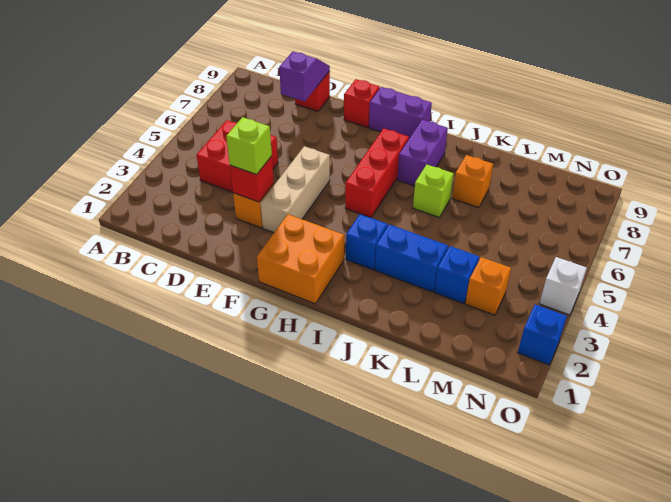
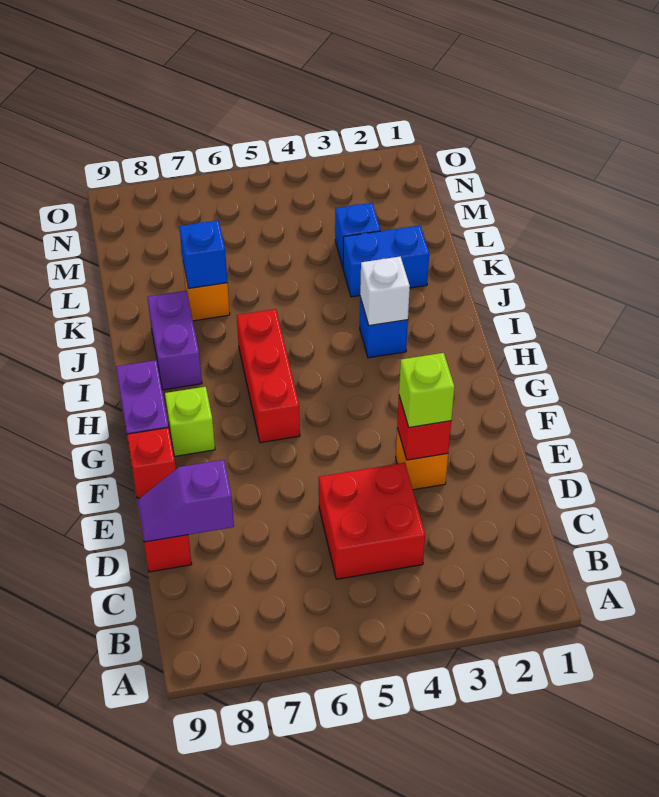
tan 1x3 brick [261,146,330,233] -> none
orange 2x2 brick [257,214,344,304] -> none
red 1x3 brick [345,128,409,218] -> red 1x3 brick turned to [237,309,300,443]
purple 1x2 brick [397,120,448,186] -> purple 1x2 brick turned to [148,291,202,390]
blue 1x2 brick [375,225,448,292] -> blue 1x2 brick turned to [343,225,429,297]
lime 1x1 brick [413,165,454,217] -> lime 1x1 brick moved to [165,387,215,456]
orange 1x1 brick [465,257,511,315] -> none
blue 1x1 brick [518,304,567,365] -> blue 1x1 brick moved to [179,220,227,289]
white 1x1 brick [539,257,587,315] -> white 1x1 brick moved to [360,257,410,326]

